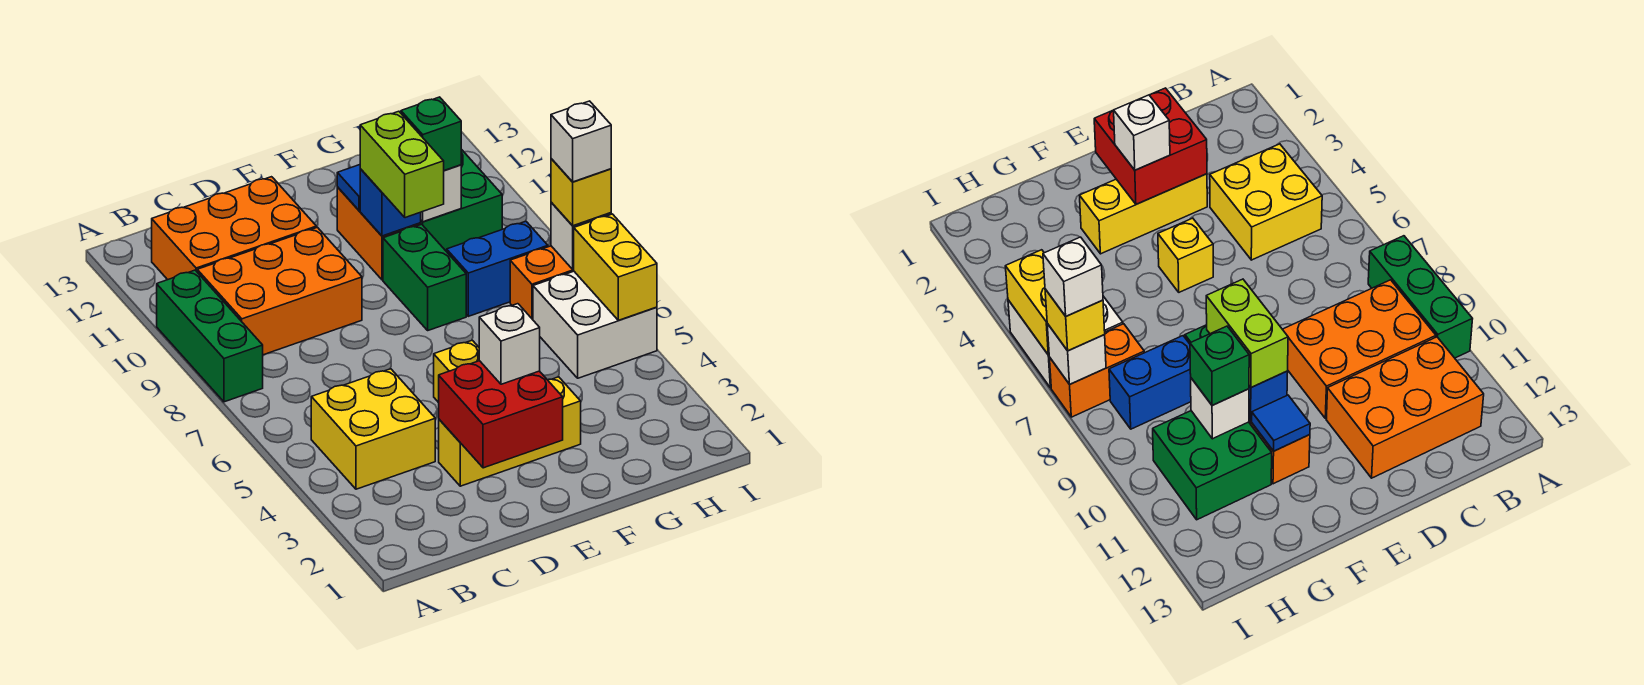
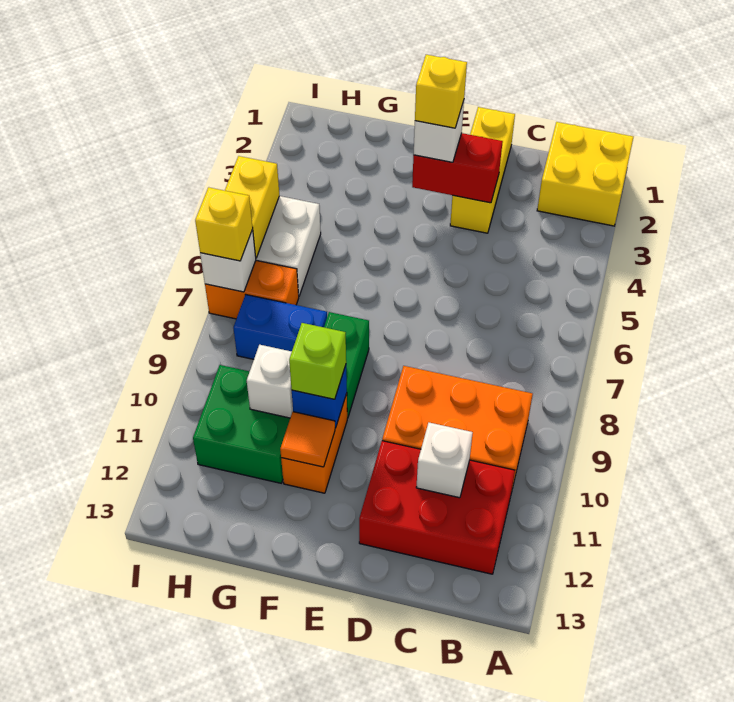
green 1x3 brick [157,270,263,402] -> none
yellow 2x2 brick [311,369,435,489] -> yellow 2x2 brick moved to [537,122,633,226]
orange 2x3 brick [152,177,316,280] -> red 2x3 brick [359,441,515,574]
red 2x2 brick [439,361,563,468] -> red 1x2 brick [412,133,503,203]
yellow 1x3 brick [439,377,581,486] -> yellow 1x3 brick turned to [450,107,515,233]
yellow 1x1 brick [434,340,479,403] -> yellow 1x1 brick moved to [415,55,467,128]
lime 1x2 brick [360,111,444,218] -> lime 1x1 brick [289,323,346,399]
blue 1x1 tile [337,165,360,211] -> orange 1x1 tile [280,412,335,467]
green 1x1 brick [401,97,461,171] -> none
white 1x1 brick [551,101,611,182] -> white 1x1 brick moved to [416,423,473,498]

